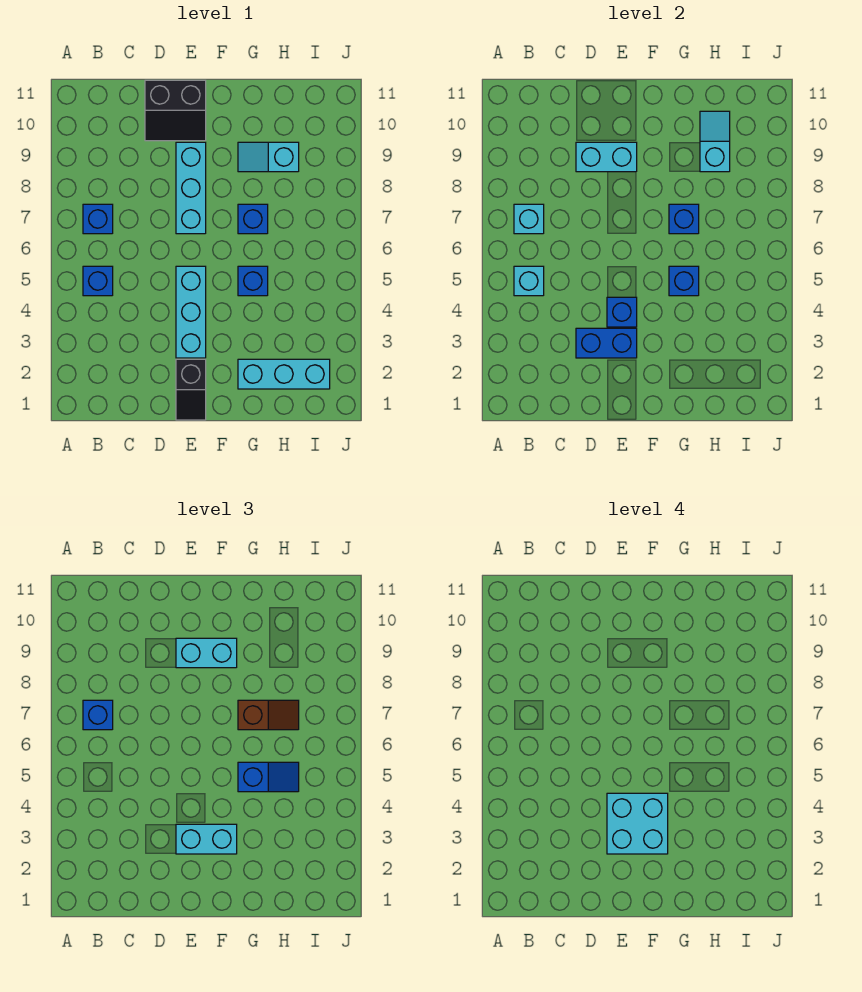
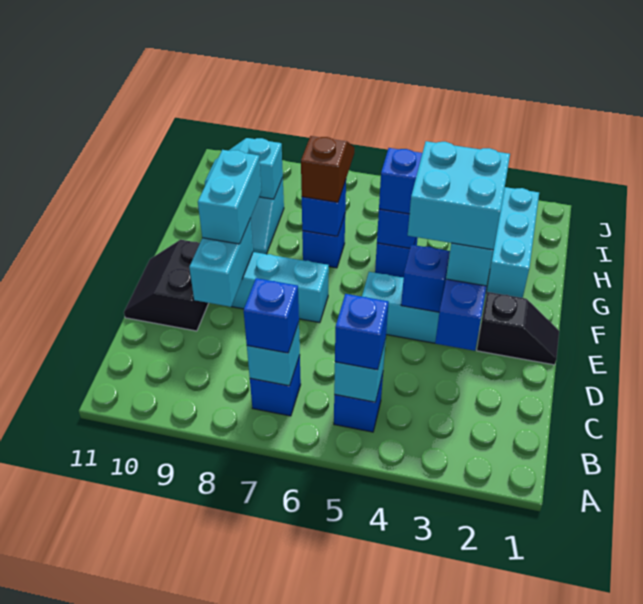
none -> blue 1x1 brick [335,294,389,370]
black 2x2 slope [145,80,206,141] -> black 2x2 slope turned to [124,240,209,331]

